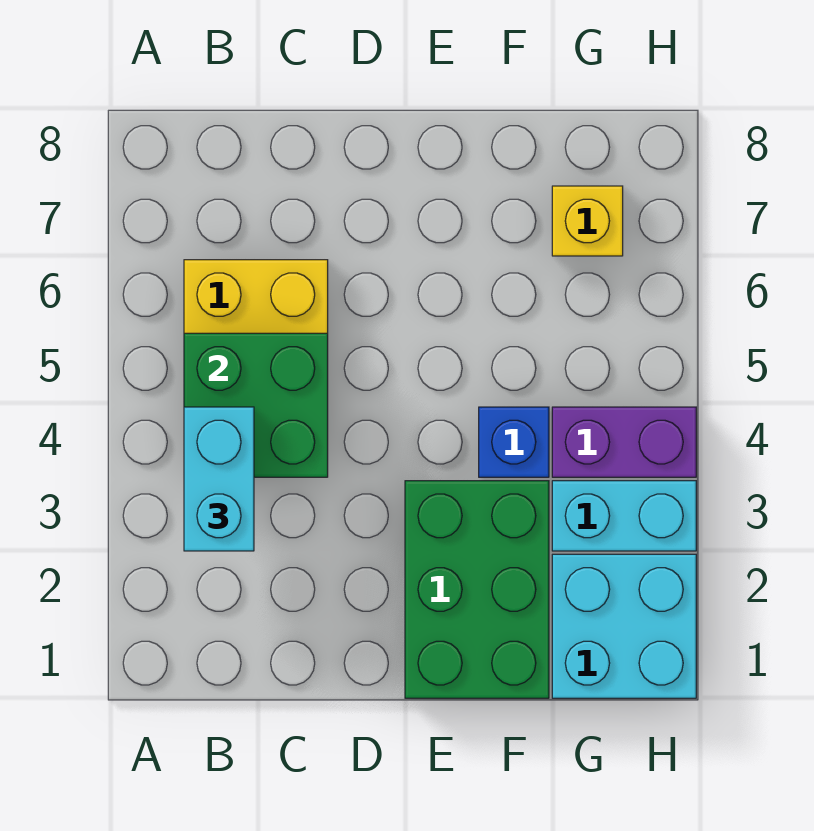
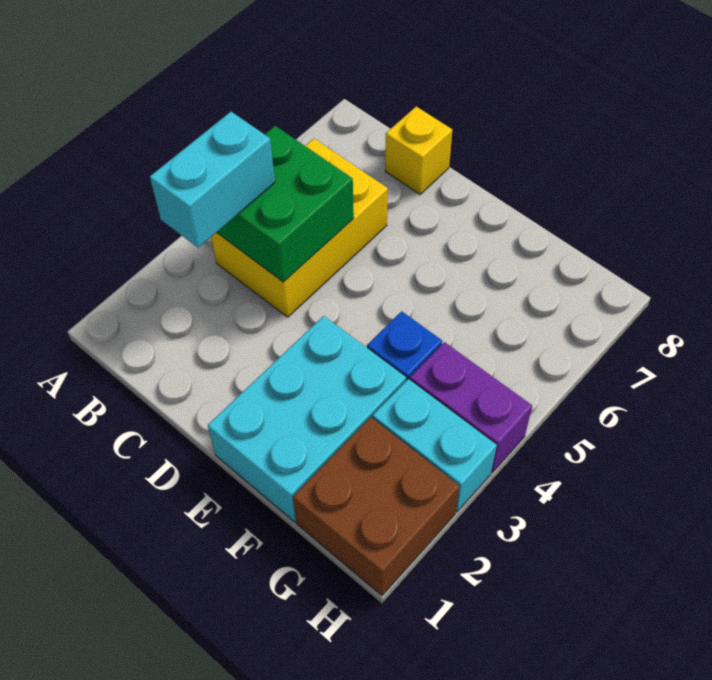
green 2x3 brick [405,481,549,698] -> cyan 2x3 brick [208,316,406,522]
cyan 2x2 brick [552,554,696,698] -> brown 2x2 brick [293,417,460,596]
yellow 1x1 brick [552,186,623,256] -> yellow 1x1 brick moved to [385,107,452,194]

